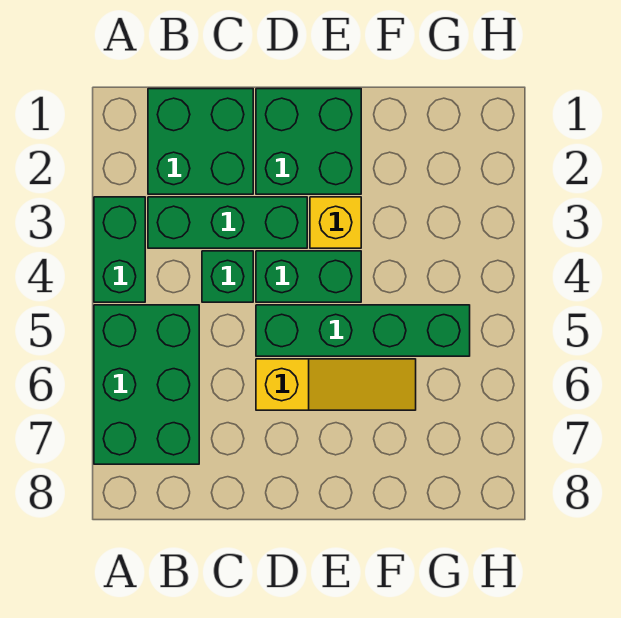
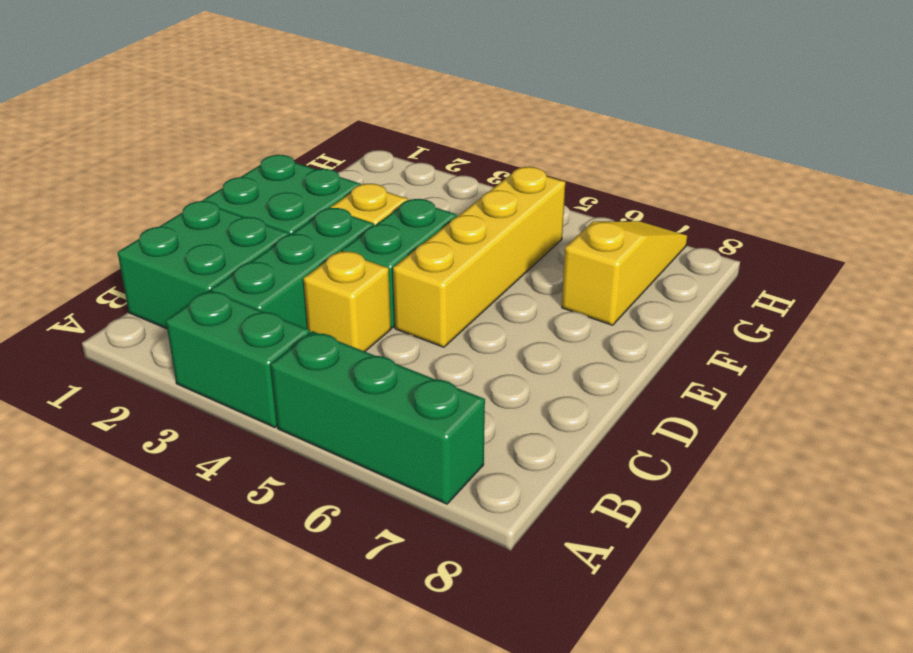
green 2x3 brick [94,305,199,464] -> green 1x3 brick [271,331,485,504]
green 1x1 brick [202,251,253,302] -> yellow 1x1 brick [303,251,391,351]
green 1x4 brick [256,305,470,356] -> yellow 1x4 brick [393,167,565,347]
yellow 1x3 slope [256,359,416,410] -> yellow 1x3 slope moved to [562,221,687,325]

